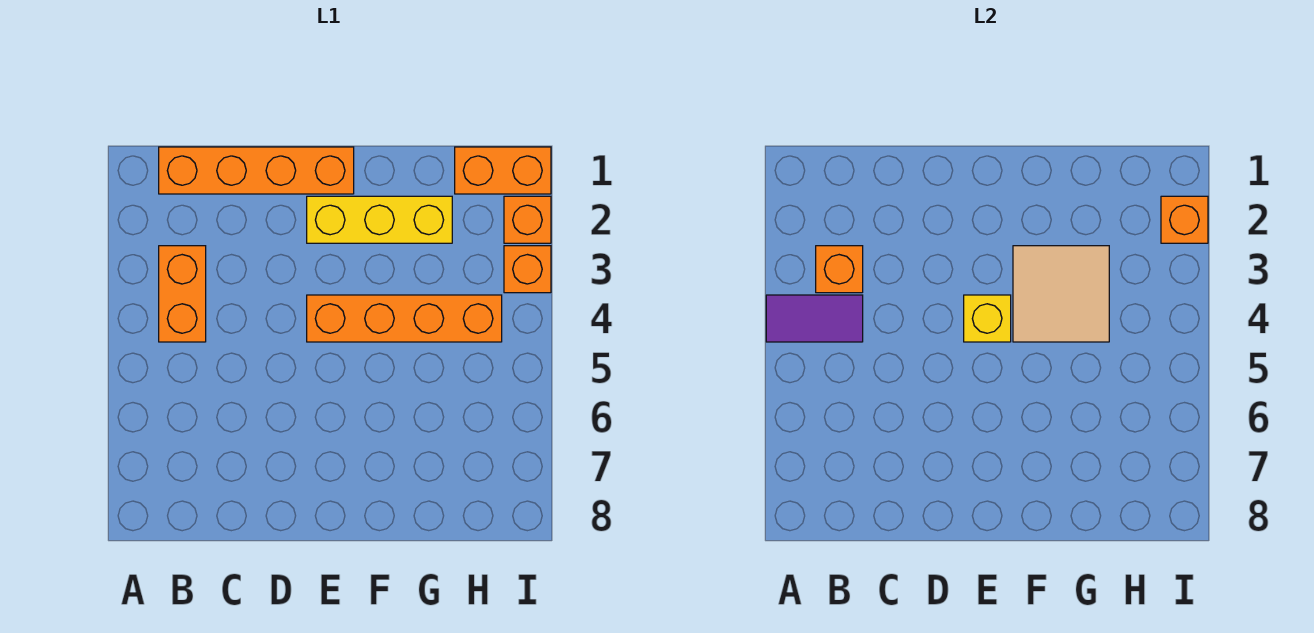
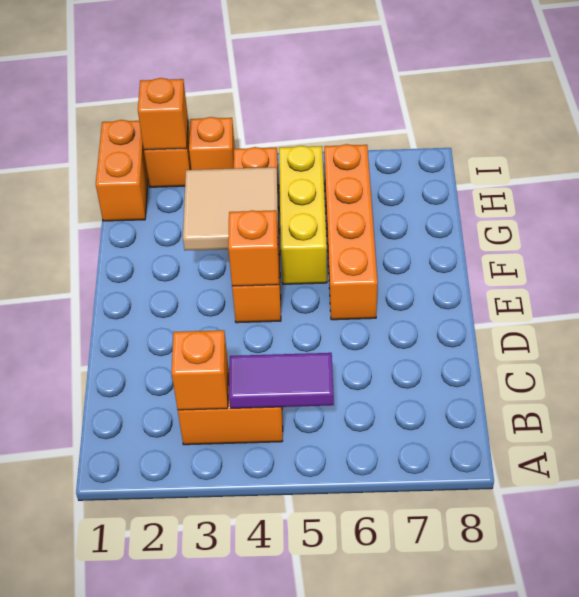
purple 1x2 tile [766,295,863,342] -> purple 1x2 tile turned to [229,353,334,408]
orange 1x4 brick [159,147,354,194] -> orange 1x4 brick moved to [324,144,378,320]
yellow 1x3 brick [307,196,452,243] -> yellow 1x3 brick moved to [279,146,327,284]
yellow 1x1 brick [964,295,1011,342] -> orange 1x1 brick [228,210,279,286]

